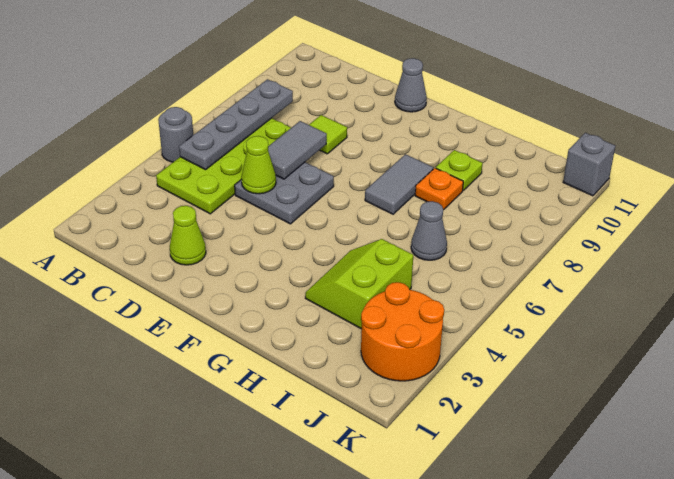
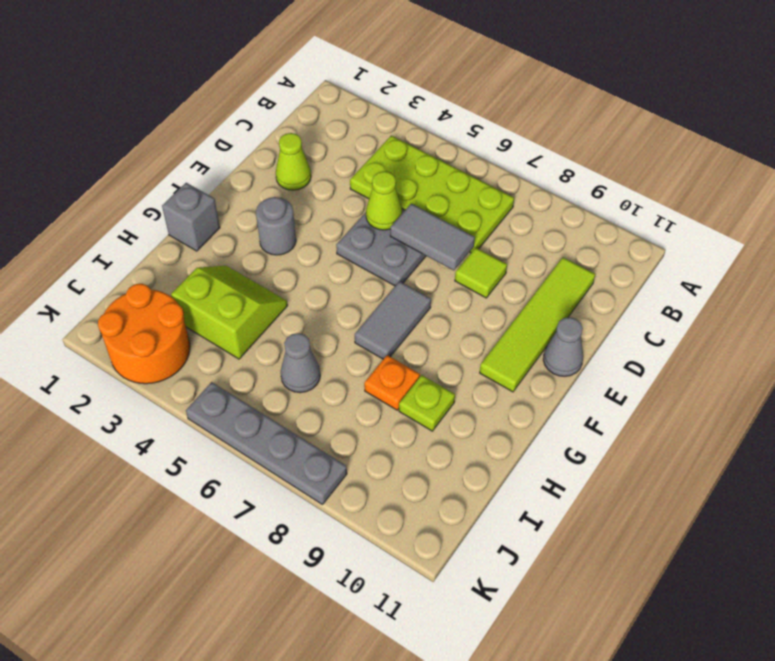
grey 1x1 round brick [158,107,193,162] -> grey 1x1 round brick moved to [256,197,296,255]
grey 1x4 plate [179,79,293,170] -> grey 1x4 plate moved to [186,382,347,504]
none -> lime 1x4 tile [480,257,595,392]
grey 1x2 tile [365,154,433,214] -> grey 1x2 tile turned to [355,281,431,359]
grey 1x1 brick [563,133,615,196] -> grey 1x1 brick moved to [162,183,220,251]

